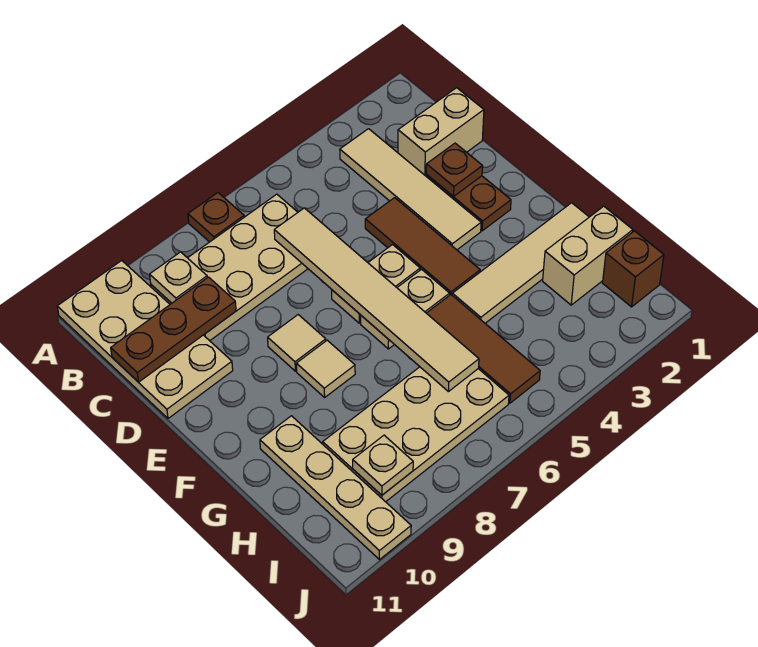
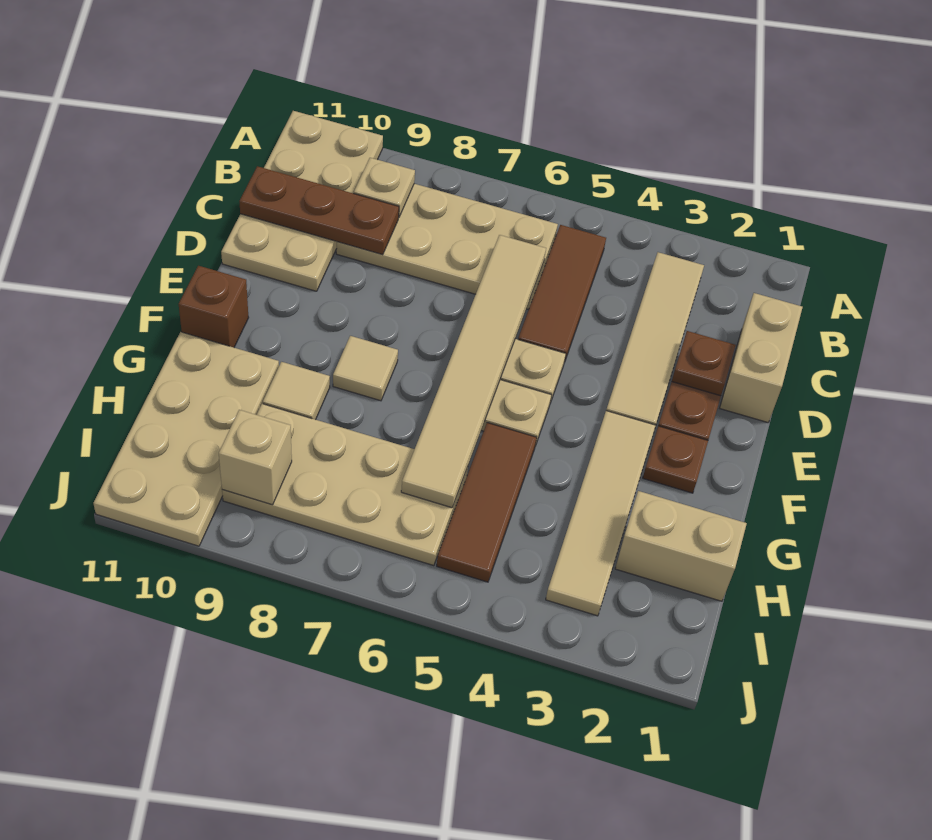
brown 1x1 plate [188,193,244,242] -> brown 1x1 plate moved to [643,426,708,493]
tan 1x2 brick [398,88,484,176] -> tan 1x2 brick turned to [720,293,803,422]
brown 1x3 tile [365,198,480,295] -> brown 1x3 tile moved to [518,225,606,363]
tan 1x1 tile [268,315,326,371] -> tan 1x1 tile moved to [263,362,330,420]
tan 1x4 tile [452,203,589,323] -> tan 1x4 tile turned to [546,411,656,616]
tan 1x4 plate [260,416,411,560] -> tan 2x4 plate [93,332,279,546]
brown 1x1 brick [603,231,664,307] -> brown 1x1 brick moved to [179,266,249,347]
tan 1x1 plate [353,435,413,495] -> tan 1x1 brick [219,410,292,505]

